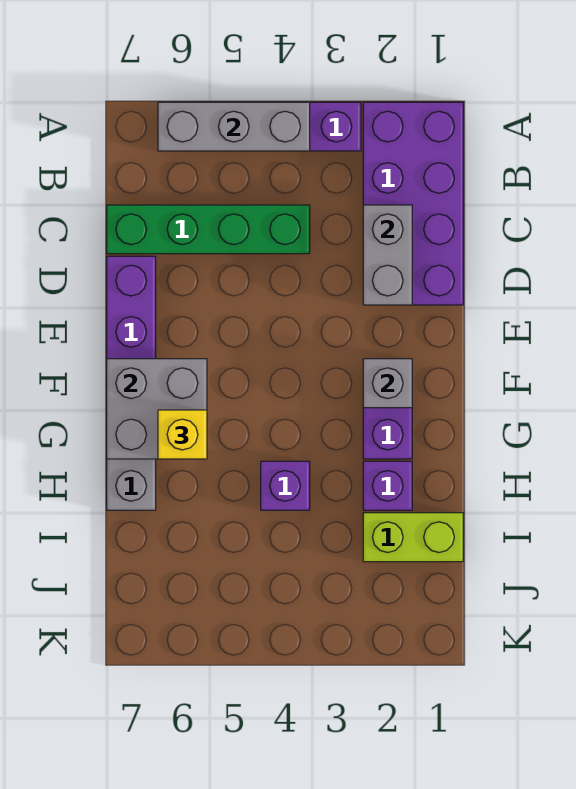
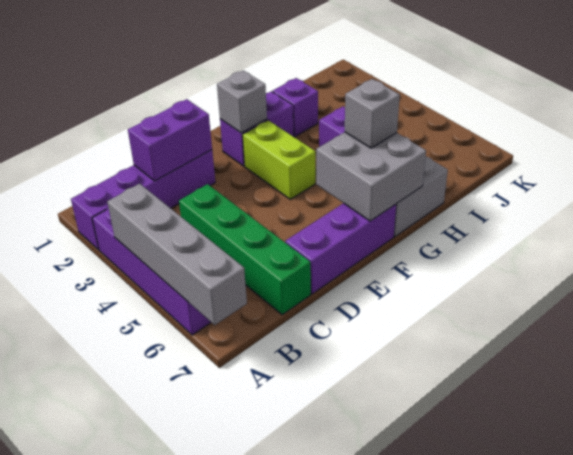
purple 2x4 brick [363,102,463,305] -> purple 1x4 brick [71,150,215,250]
grey 1x3 brick [158,102,310,151] -> grey 1x4 brick [107,184,247,325]
grey 1x2 brick [363,205,412,305] -> purple 1x2 brick [128,99,212,181]
yellow 1x1 brick [158,410,207,459] -> grey 1x1 brick [345,79,400,148]
lime 1x2 brick [363,513,463,562] -> lime 1x2 brick moved to [243,120,315,199]

